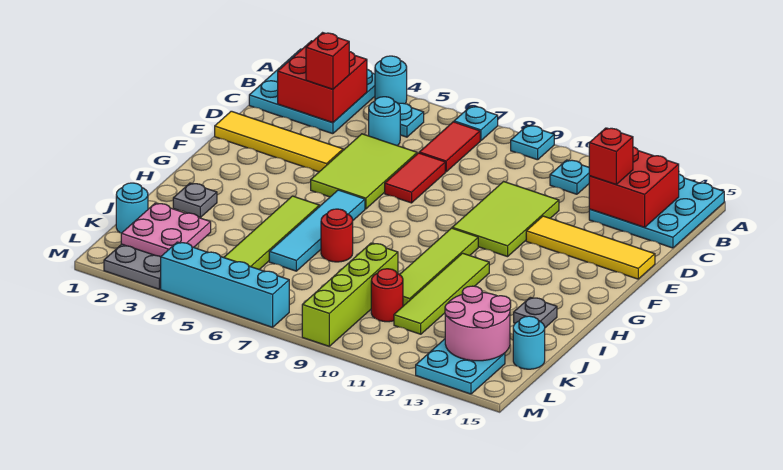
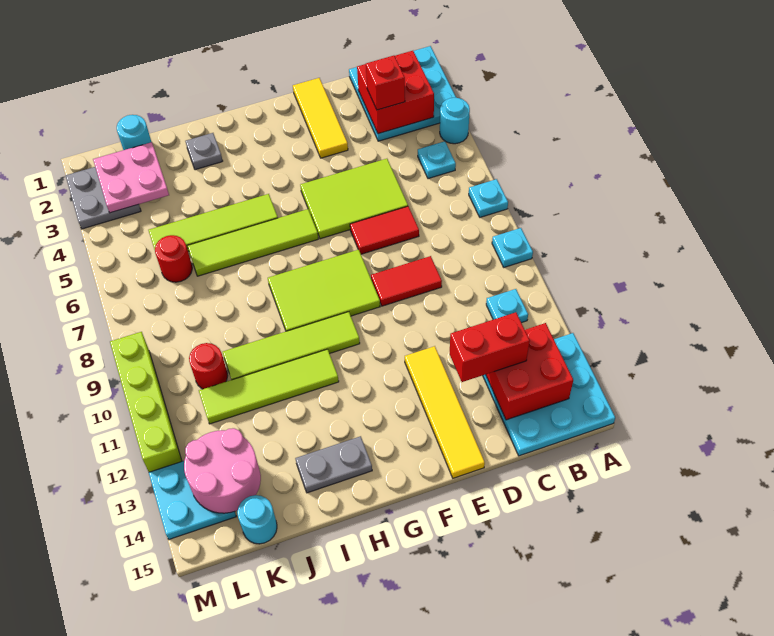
red 1x2 tile [419,122,480,172] -> red 1x2 tile moved to [371,256,442,306]
cyan 1x1 round brick [369,97,400,146] -> none
red 1x1 brick [589,128,633,184] -> red 1x2 brick [450,312,530,382]
lime 2x3 tile [452,182,559,257] -> lime 2x3 tile moved to [268,250,380,331]
yellow 1x4 tile [215,111,343,172] -> yellow 1x3 tile [293,78,348,158]
cyan 1x4 tile [269,190,365,271] -> lime 1x4 tile [188,209,318,276]
red 1x1 round brick [321,209,353,262] -> red 1x1 round brick moved to [155,235,192,282]
grey 1x1 plate [514,297,557,328] -> grey 1x2 plate [295,436,372,493]
lime 1x4 brick [302,243,398,346] -> lime 1x4 brick turned to [110,332,182,472]
cyan 1x4 brick [161,242,289,327] -> none

